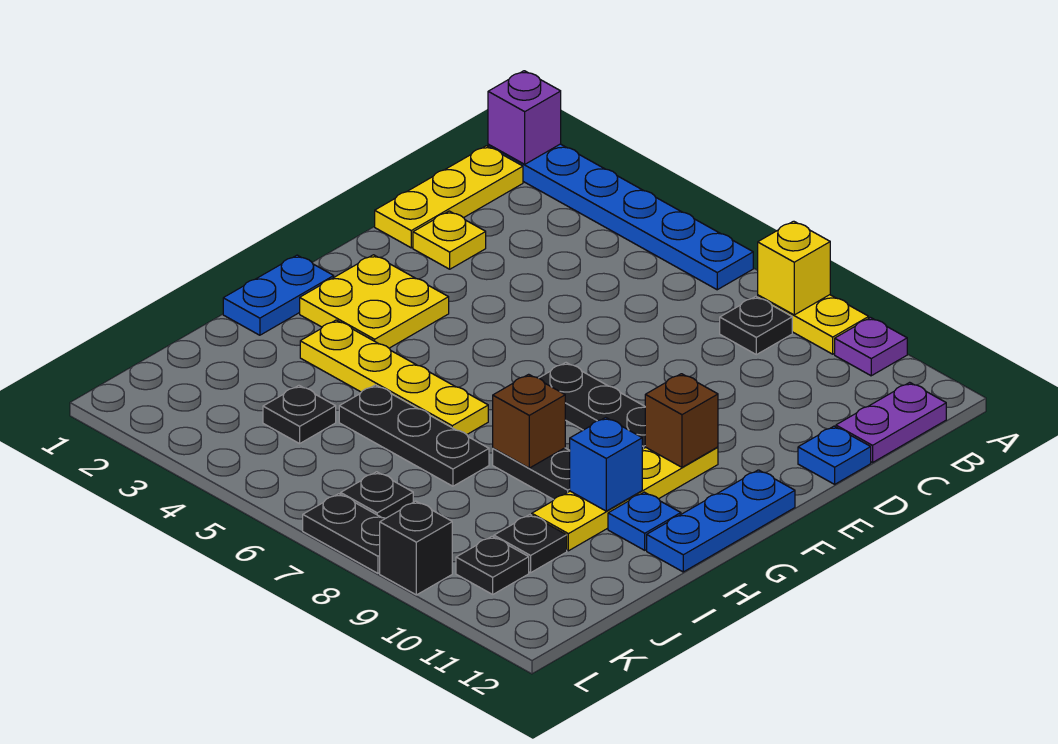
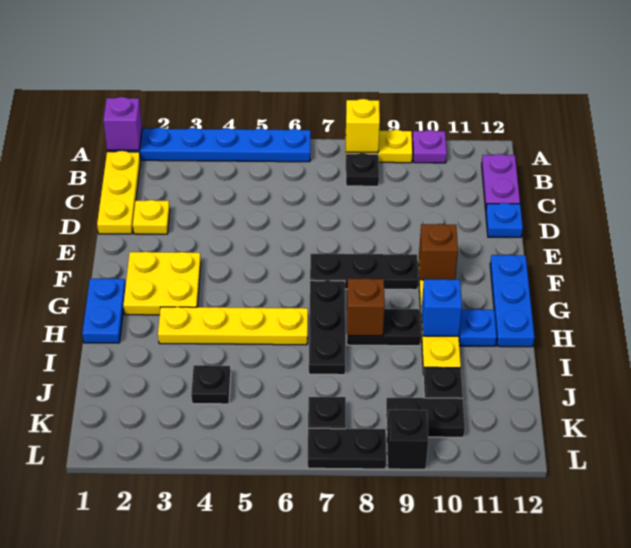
black 1x3 plate [339,385,489,486] -> black 1x3 plate turned to [309,280,345,375]
black 1x1 plate [456,536,529,594] -> black 1x2 plate [386,398,465,437]

